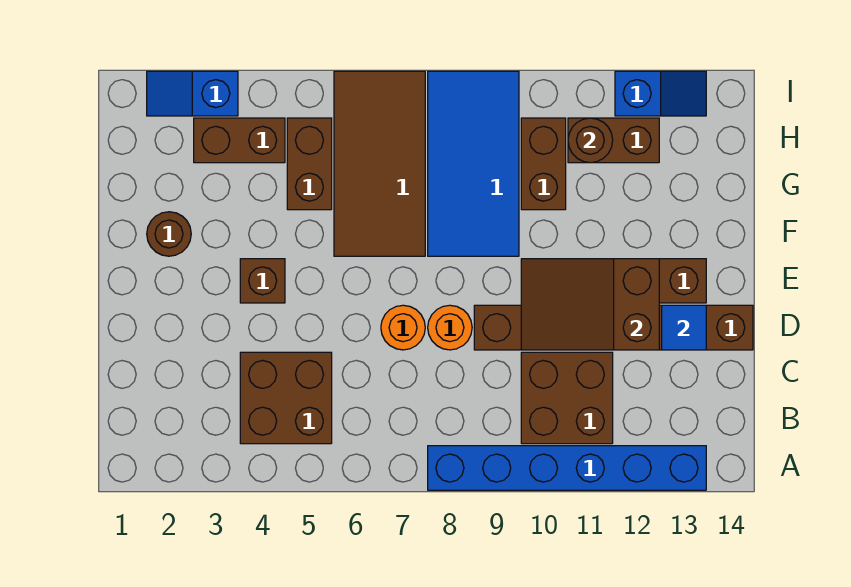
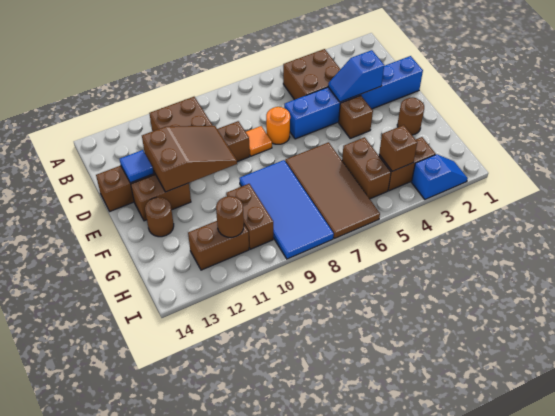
blue 1x6 brick [428,446,706,490] -> blue 1x6 brick moved to [284,56,423,139]
orange 1x1 round brick [428,305,472,350] -> orange 1x1 tile [246,126,272,156]
none -> brown 1x1 round brick [145,197,174,237]
none -> brown 1x1 brick [379,125,417,171]
blue 1x2 slope [615,71,706,116] -> blue 1x2 slope moved to [328,50,384,102]

